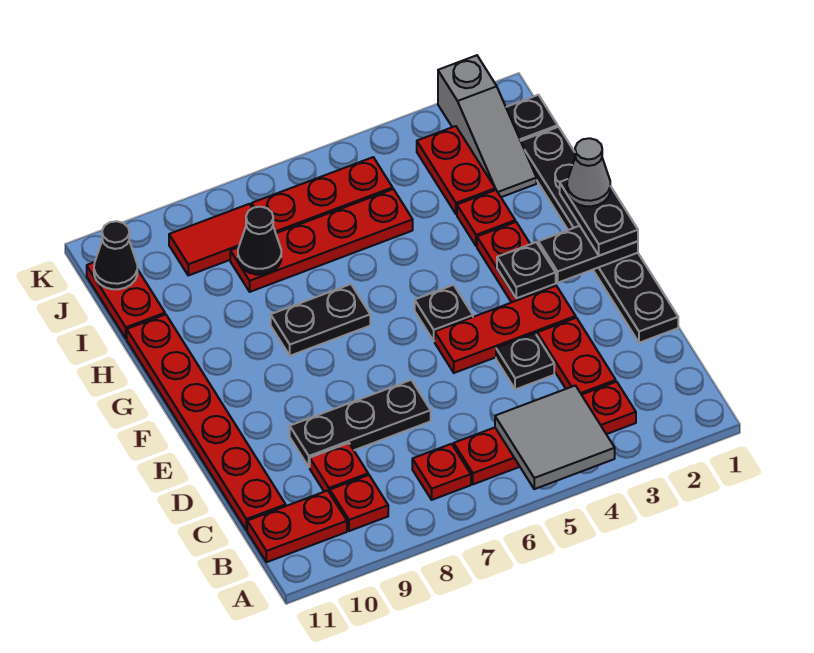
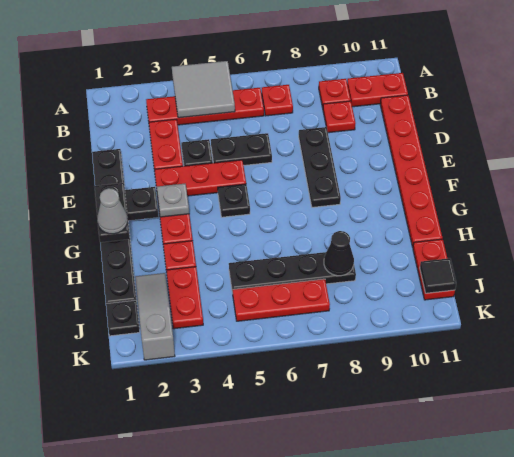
black 1x3 plate [290,380,431,467] -> black 1x3 plate turned to [299,127,341,207]
black 1x1 plate [497,242,556,298] -> grey 1x1 plate [157,184,189,217]
black 1x2 plate [271,284,370,356] -> black 1x2 plate moved to [211,133,272,166]
red 1x4 plate [230,189,413,292] -> black 1x4 plate [229,252,356,294]
red 1x2 tile [169,204,252,275] -> none
black 1x1 cone [94,221,137,289] -> black 1x1 tile [420,258,456,293]

